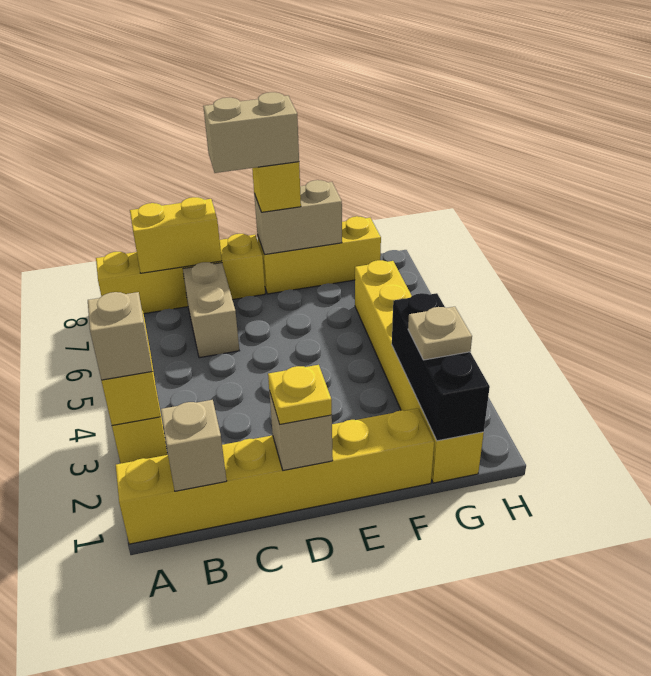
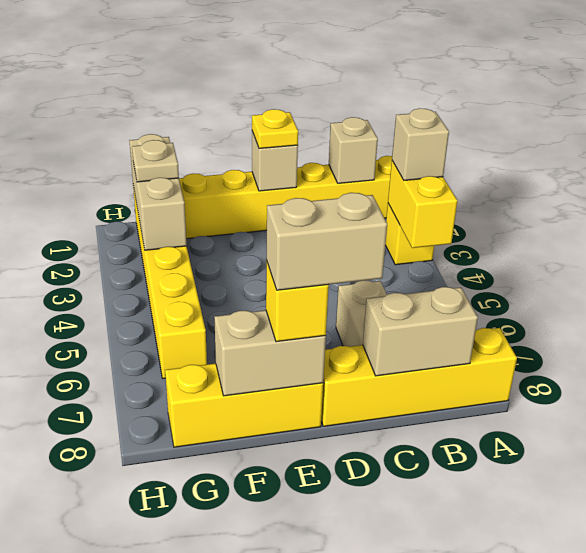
yellow 1x2 brick [130,197,222,273] -> tan 1x2 brick [363,287,478,376]
black 1x3 brick [392,293,490,441] -> tan 1x3 brick [129,134,187,250]

